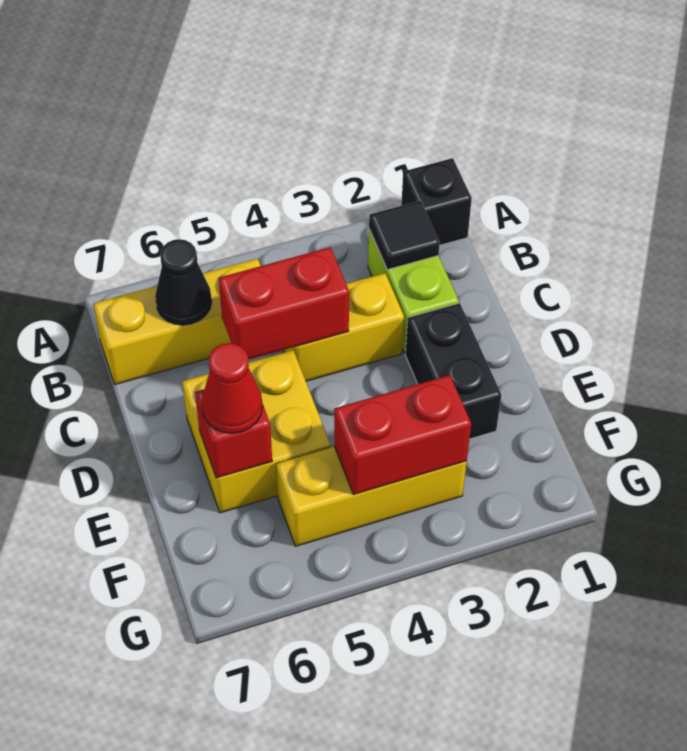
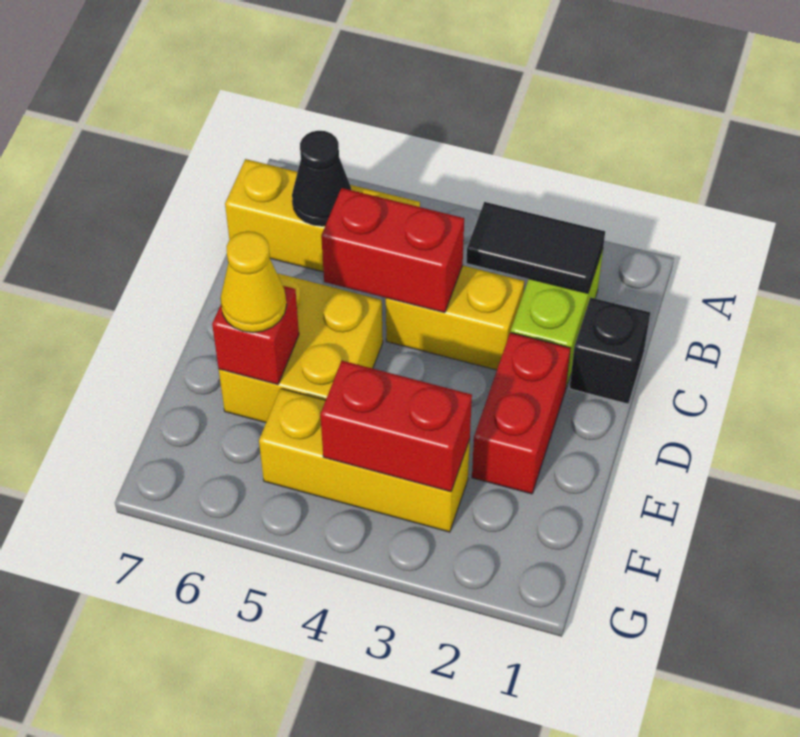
black 1x1 brick [401,158,472,245] -> black 1x1 brick moved to [569,297,650,404]
black 1x1 tile [369,201,440,270] -> black 1x2 tile [466,202,605,293]
black 1x2 brick [405,303,501,439] -> red 1x2 brick [472,333,570,494]
red 1x1 cone [202,343,263,433] -> yellow 1x1 cone [220,231,286,333]

